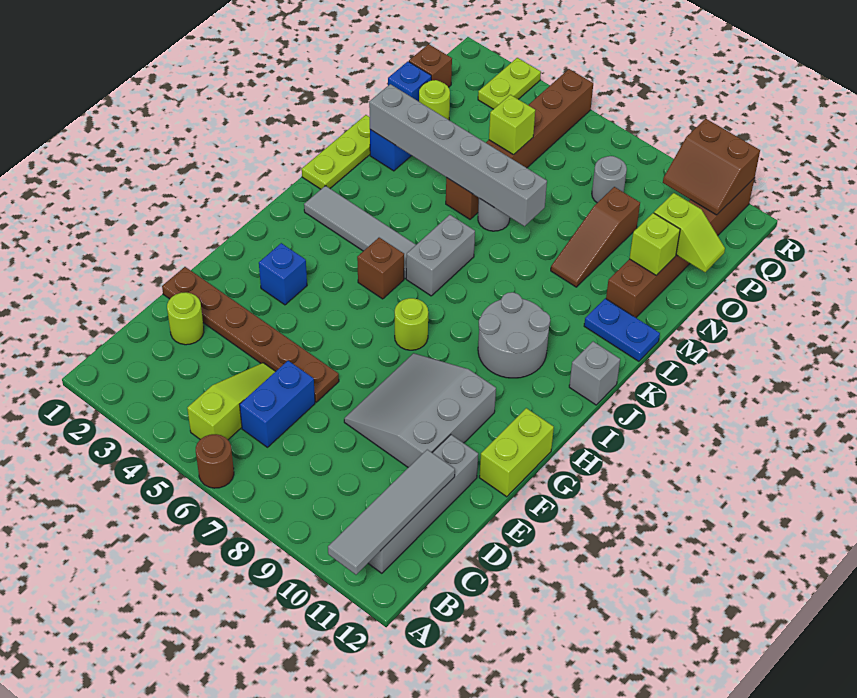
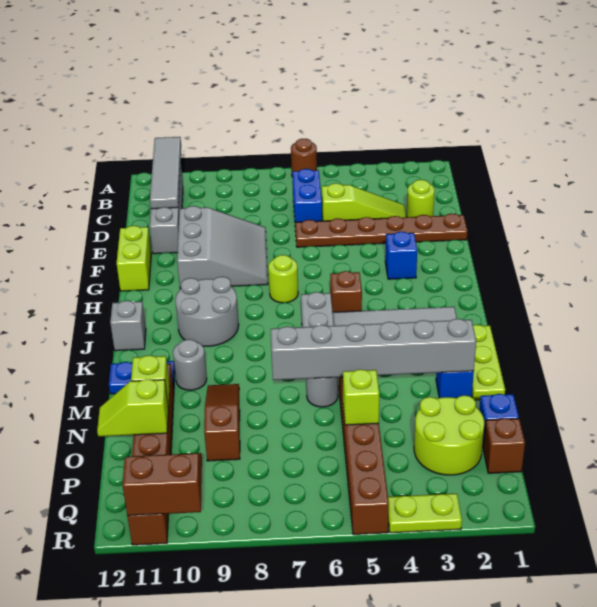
lime 1x3 slope [187,363,276,440] -> lime 1x3 slope turned to [322,183,406,221]
lime 1x1 round brick [419,80,450,120] -> lime 2x2 round brick [414,395,485,475]
grey 1x1 round brick [592,156,627,203] -> grey 1x1 round brick moved to [173,339,207,390]
lime 1x2 plate [478,58,541,109] -> lime 1x2 plate turned to [388,494,462,533]

